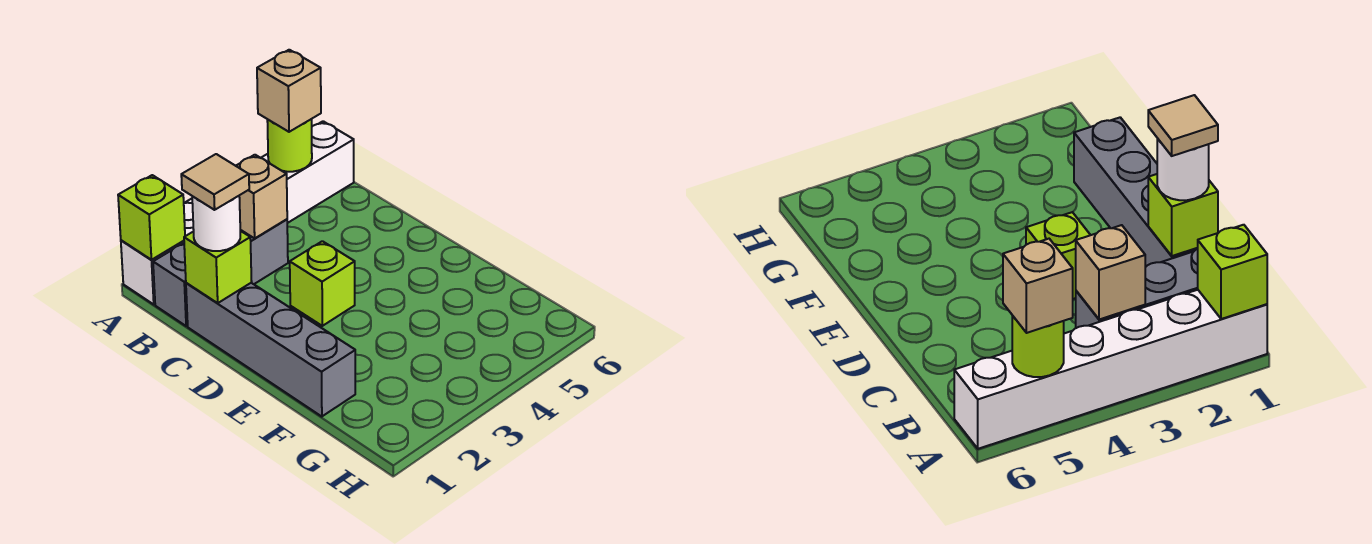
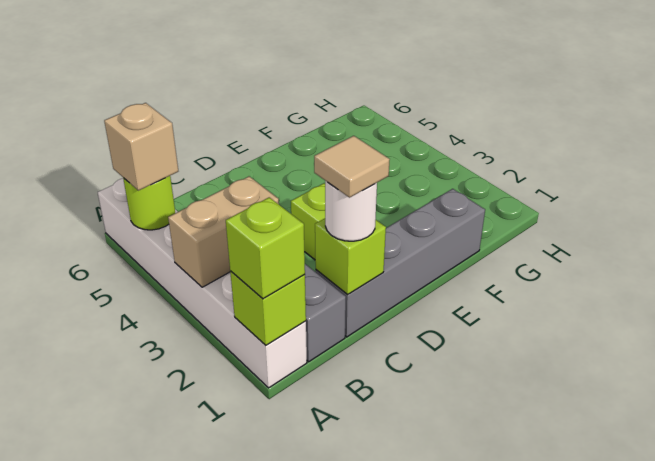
none -> lime 1x1 brick [226,197,305,299]
tan 1x1 brick [236,155,287,238] -> tan 1x2 brick [168,176,279,287]

